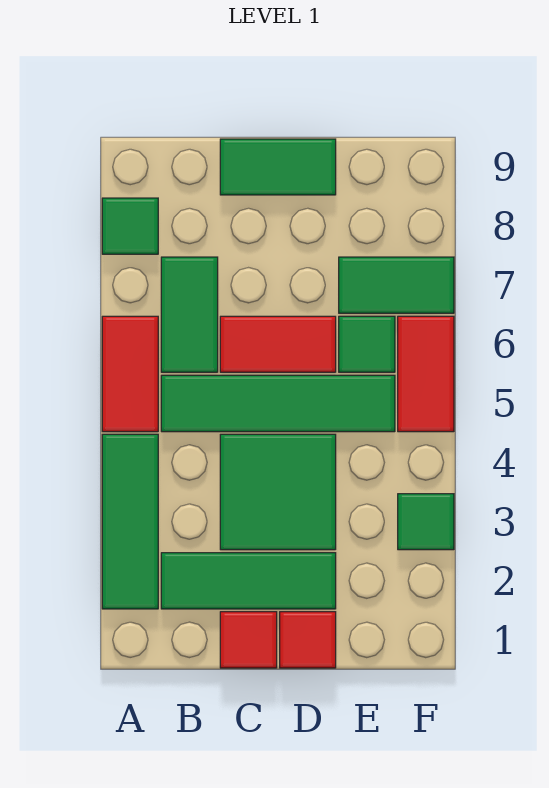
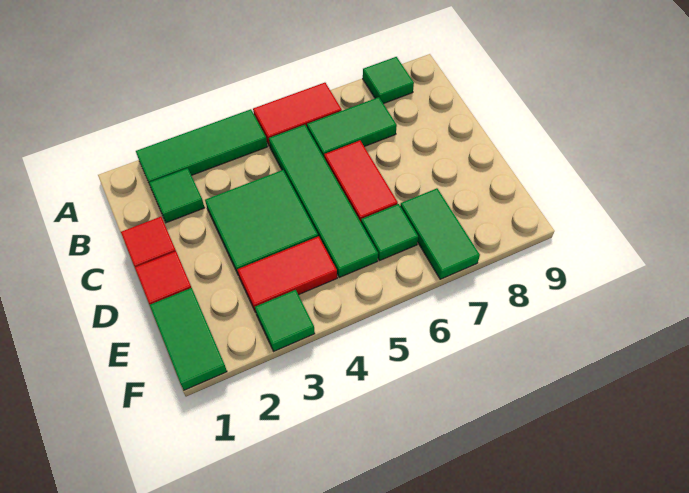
green 1x3 tile [161,553,336,609] -> green 1x1 tile [149,168,205,223]
green 1x2 tile [220,139,336,195] -> green 1x2 tile moved to [150,288,227,390]
red 1x2 tile [398,316,454,432] -> red 1x2 tile moved to [237,236,337,312]

